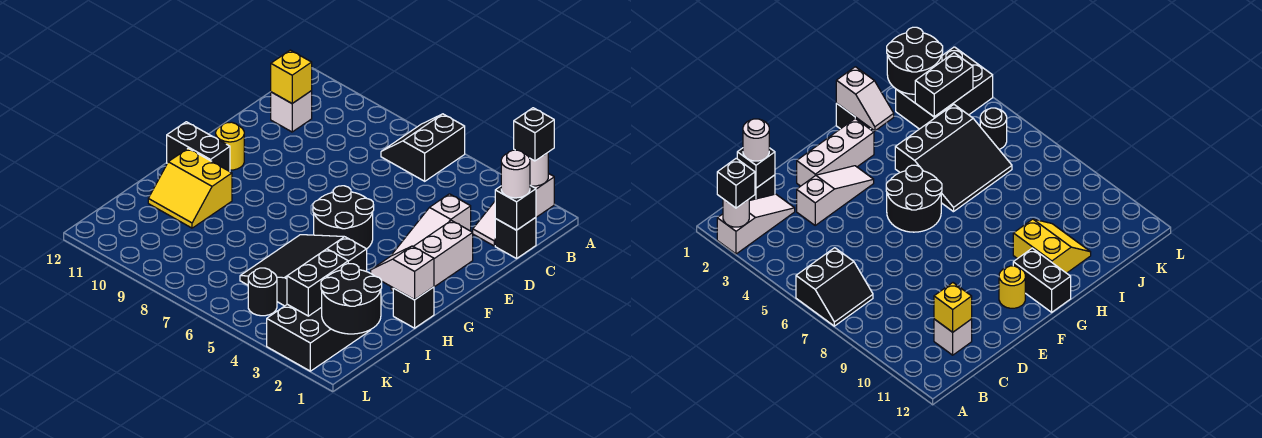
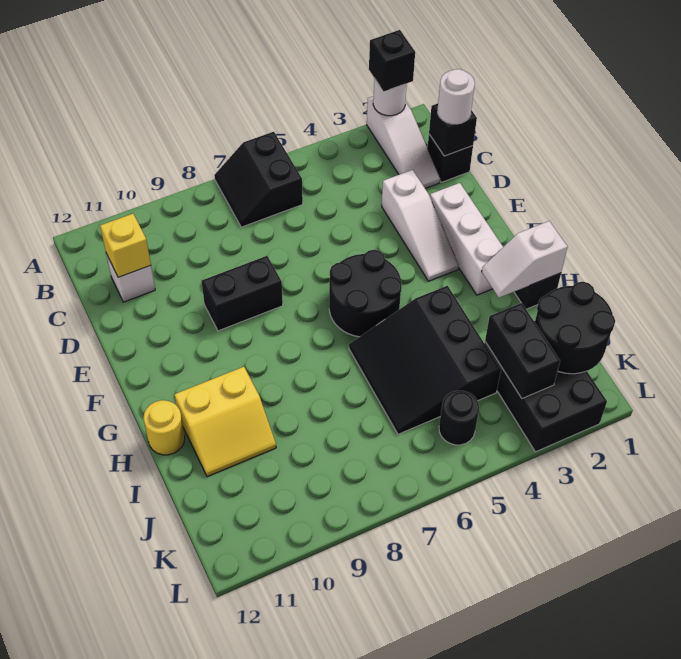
yellow 1x1 round brick [216,122,244,170] -> yellow 1x1 round brick moved to [143,400,185,455]
black 1x2 brick [167,122,230,172] -> black 1x2 brick moved to [202,256,283,331]

